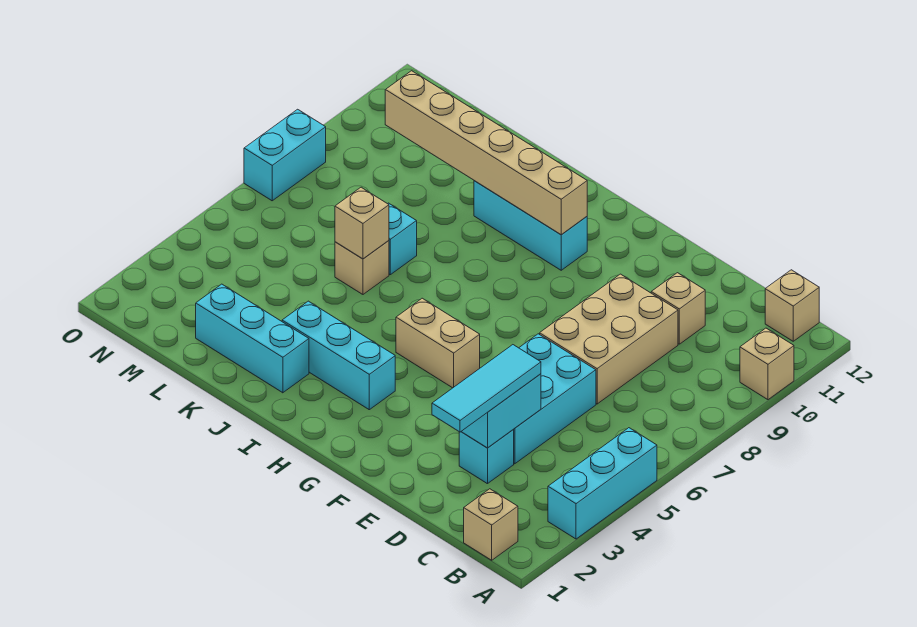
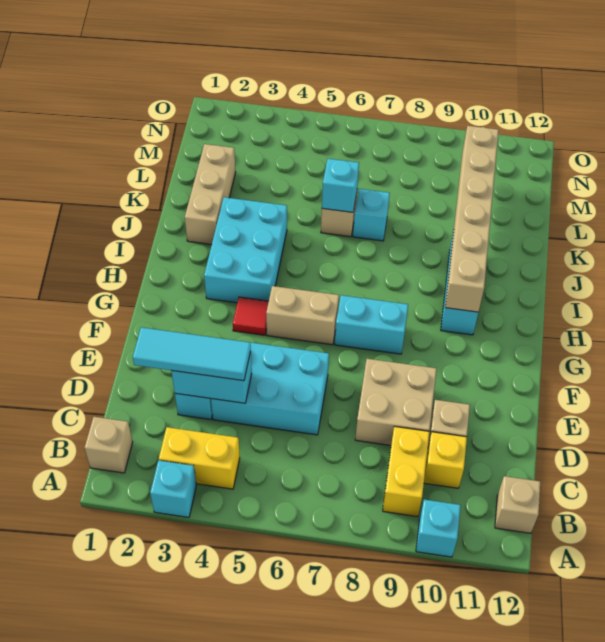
cyan 1x3 brick [548,428,657,539] -> cyan 1x1 brick [150,460,197,517]
tan 1x1 brick [740,328,794,400] -> cyan 1x1 brick [416,500,461,557]
none -> yellow 1x2 brick [159,427,240,489]
none -> yellow 1x2 brick [383,426,429,517]
none -> yellow 1x1 brick [424,432,467,488]
tan 2x3 brick [540,274,678,404] -> tan 2x2 brick [355,359,436,445]
none -> red 1x1 tile [233,297,269,335]
tan 1x2 brick [396,298,480,388] -> tan 1x2 brick turned to [266,286,339,345]
cyan 1x3 brick [282,301,395,410] -> cyan 2x3 brick [204,197,287,303]
cyan 1x3 brick [196,284,309,393] -> tan 1x3 brick [185,144,236,245]
tan 1x1 brick [335,187,389,259] -> cyan 1x1 brick [322,159,359,212]
cyan 1x2 brick [244,109,326,201] -> cyan 1x2 brick moved to [335,295,408,354]

